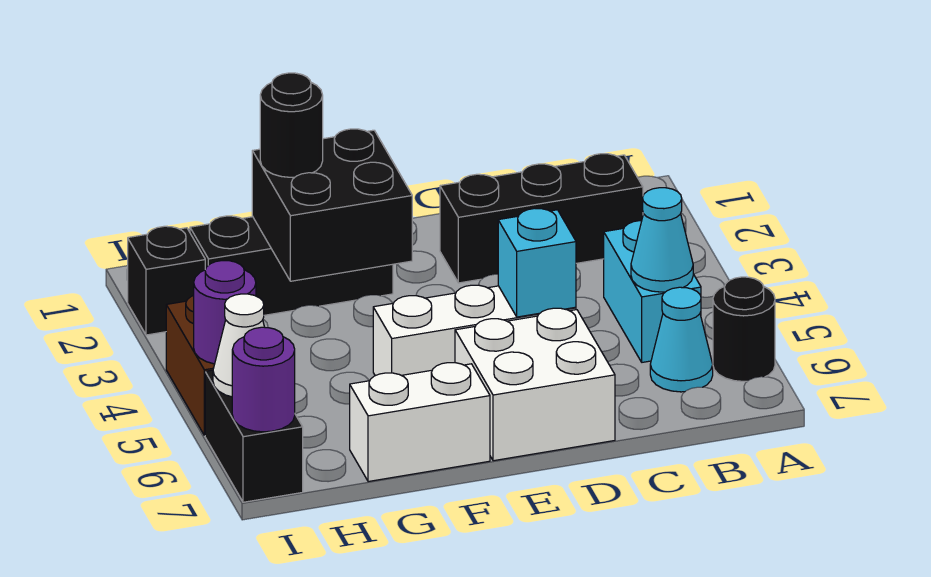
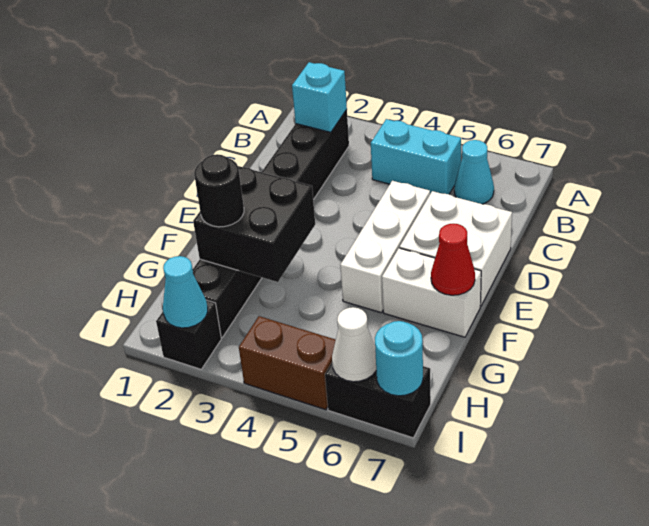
black 1x1 round brick [713,277,775,381] -> none
cyan 1x1 cone [631,188,693,292] -> cyan 1x1 cone moved to [163,256,208,328]
cyan 1x1 brick [498,209,576,317] -> cyan 1x1 brick moved to [292,62,347,132]
white 1x2 brick [350,363,490,482] -> white 1x2 brick turned to [382,248,481,337]
none -> red 1x1 cone [431,224,475,295]
purple 1x1 round brick [194,261,256,364] -> none
purple 1x1 round brick [232,327,295,432] -> cyan 1x1 round brick [375,321,423,396]

